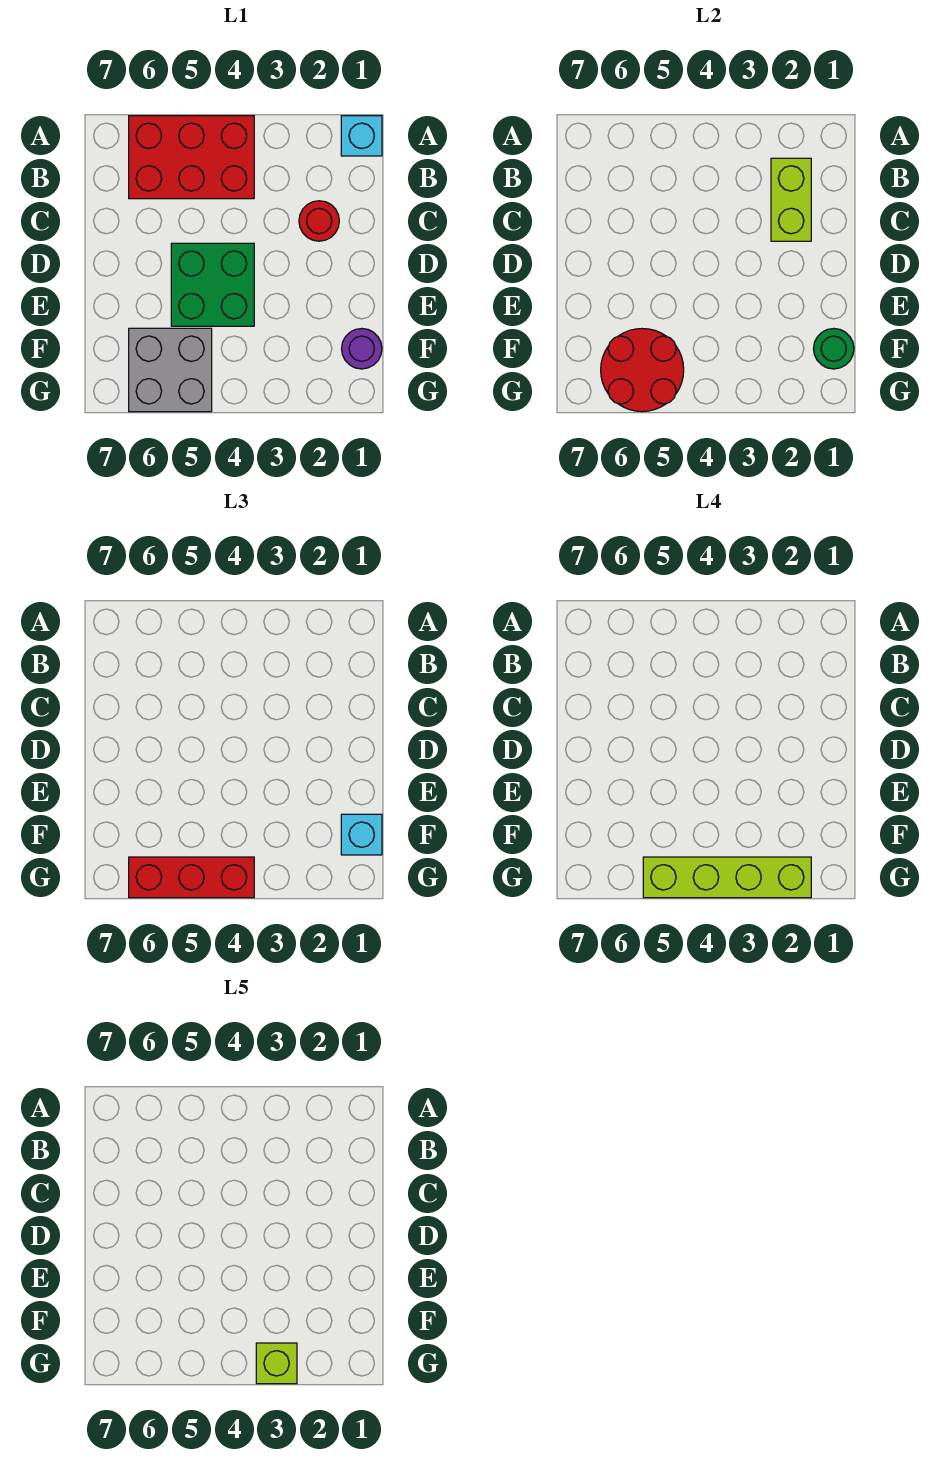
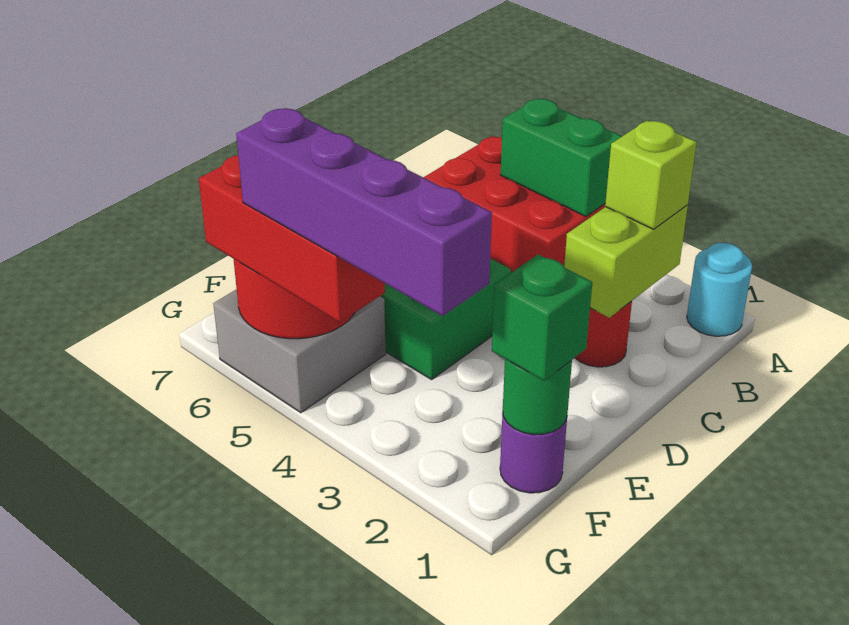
cyan 1x1 brick [341,116,382,156] -> cyan 1x1 round brick [687,243,752,336]
none -> green 1x2 brick [500,99,622,216]
cyan 1x1 brick [341,814,382,855] -> green 1x1 brick [492,254,592,381]
lime 1x4 brick [643,857,811,898] -> purple 1x4 brick [236,108,492,316]
lime 1x1 brick [256,1343,297,1384] -> lime 1x1 brick moved to [605,121,697,229]

